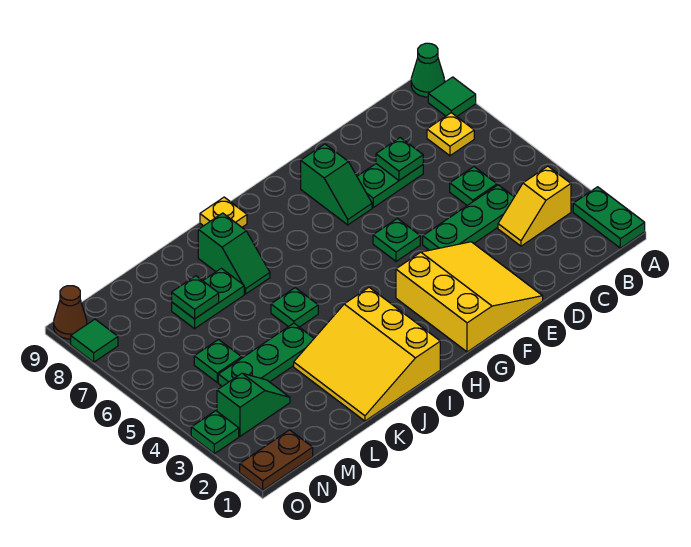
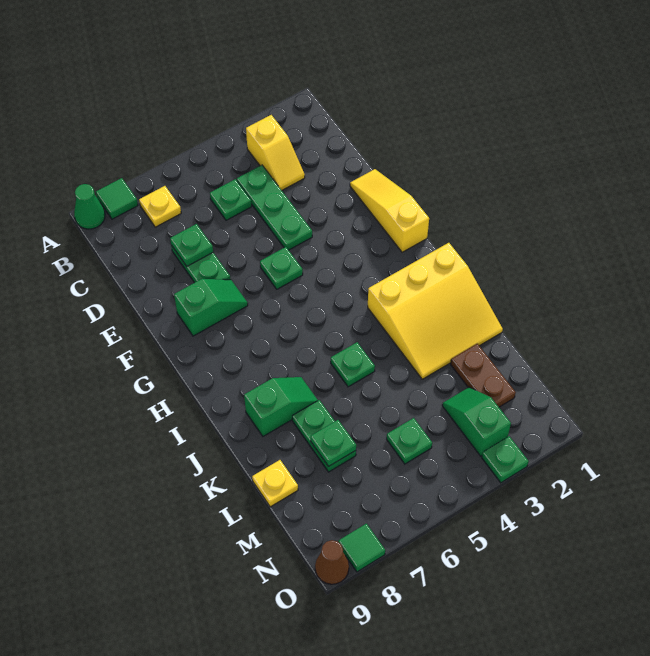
green 1x2 plate [573,187,645,248] -> none
yellow 3x3 slope [396,242,543,352] -> yellow 1x3 slope [350,169,429,252]
yellow 1x1 plate [200,197,247,227] -> yellow 1x1 plate moved to [252,460,298,507]
green 1x3 plate [218,323,314,386] -> none
brown 1x2 plate [240,430,313,490] -> brown 1x2 plate moved to [451,344,516,407]

